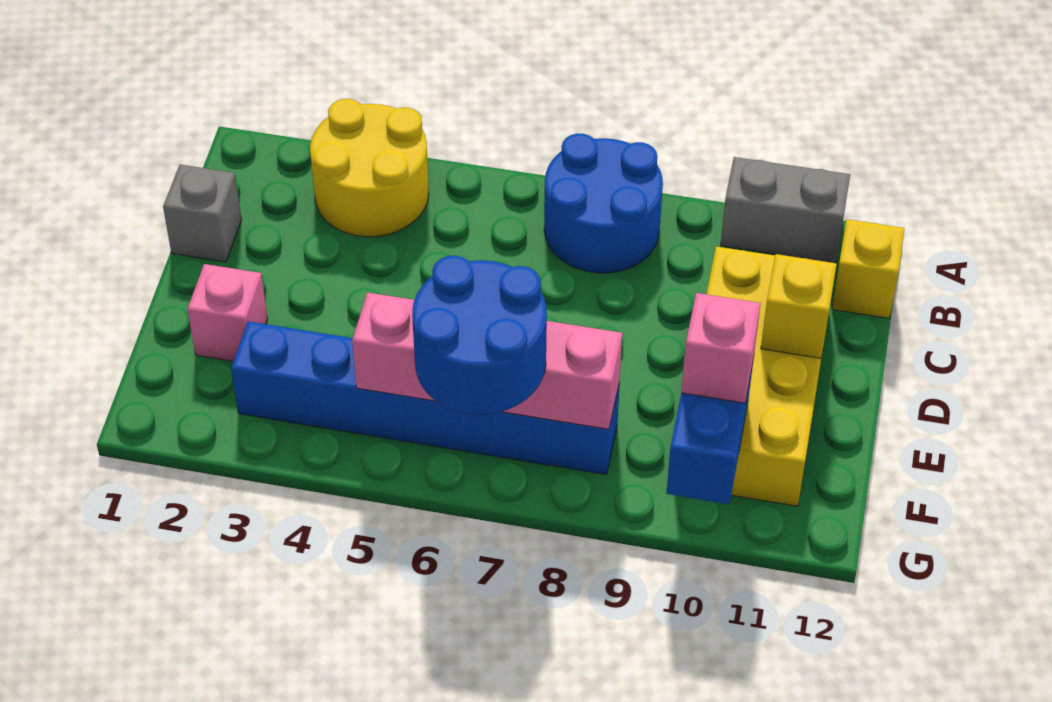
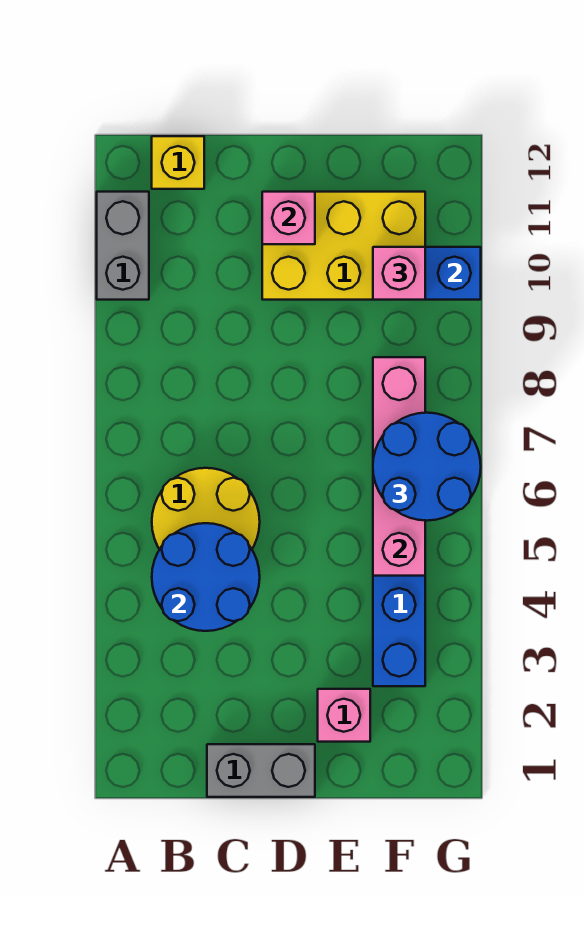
yellow 2x2 round brick [310,99,429,237] -> yellow 2x2 round brick moved to [152,468,260,549]
blue 2x2 round brick [544,134,663,273] -> blue 2x2 round brick moved to [152,523,260,631]
grey 1x1 brick [163,165,241,262] -> grey 1x2 brick [207,744,315,797]
yellow 2x4 brick [706,247,821,506] -> yellow 2x3 brick [262,192,425,300]
yellow 1x1 brick [761,254,836,358] -> pink 1x1 brick [262,192,315,244]

